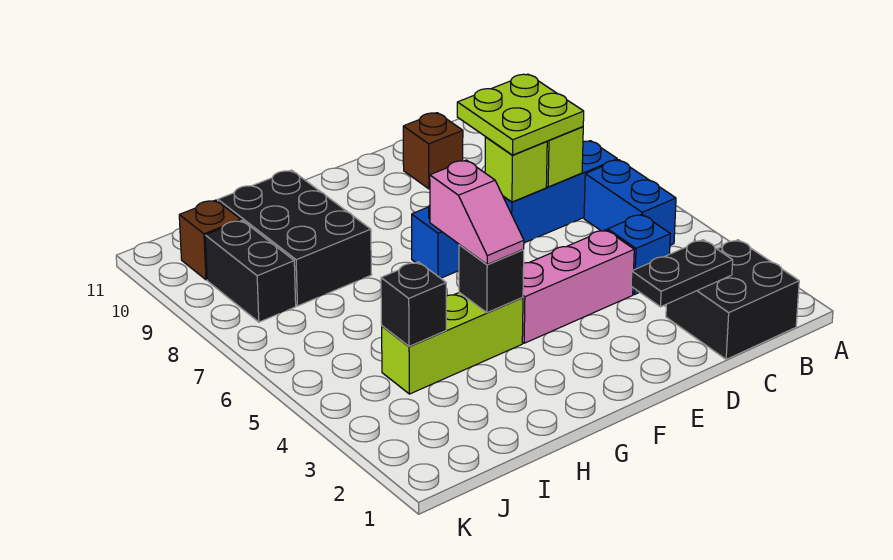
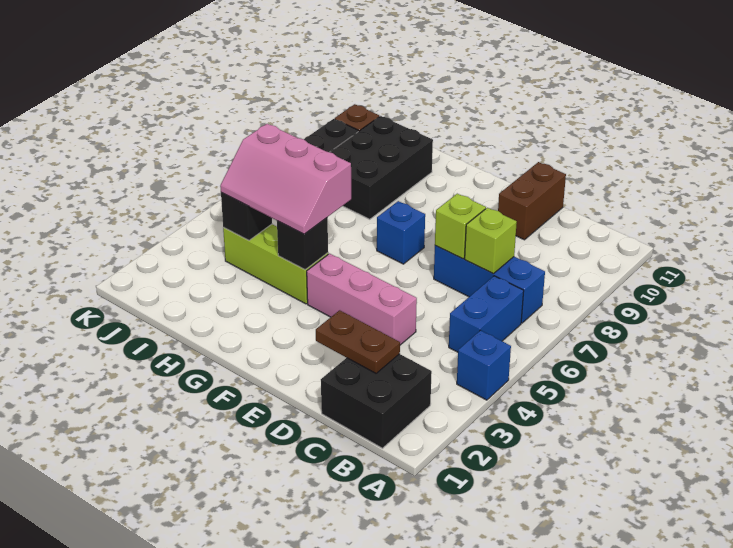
black 1x2 plate [631,240,733,307] -> brown 1x2 plate [316,310,400,373]
blue 1x1 brick [608,214,670,295] -> blue 1x1 brick moved to [457,330,511,400]
lime 2x2 plate [457,74,584,155] -> none
brown 1x1 brick [403,113,463,189] -> brown 1x2 brick [498,162,566,240]
pink 1x2 slope [430,160,524,264] -> pink 2x3 slope [220,124,351,234]

